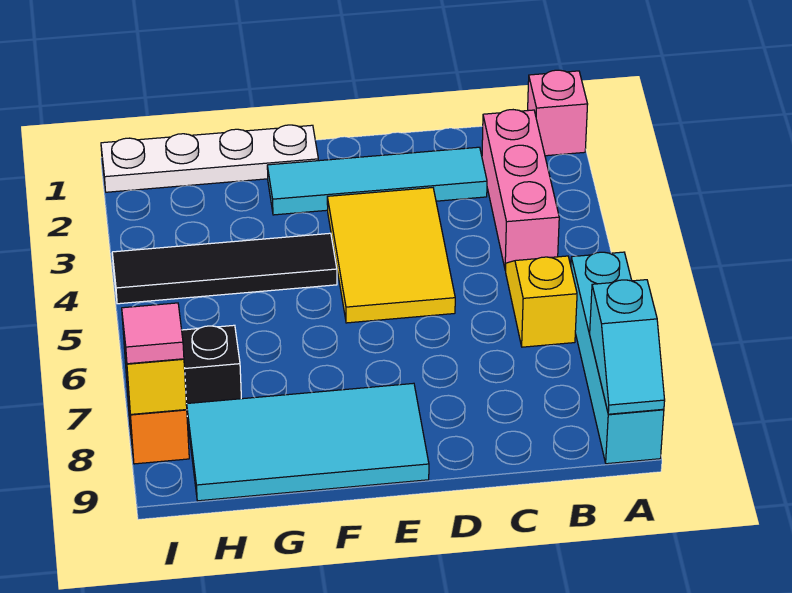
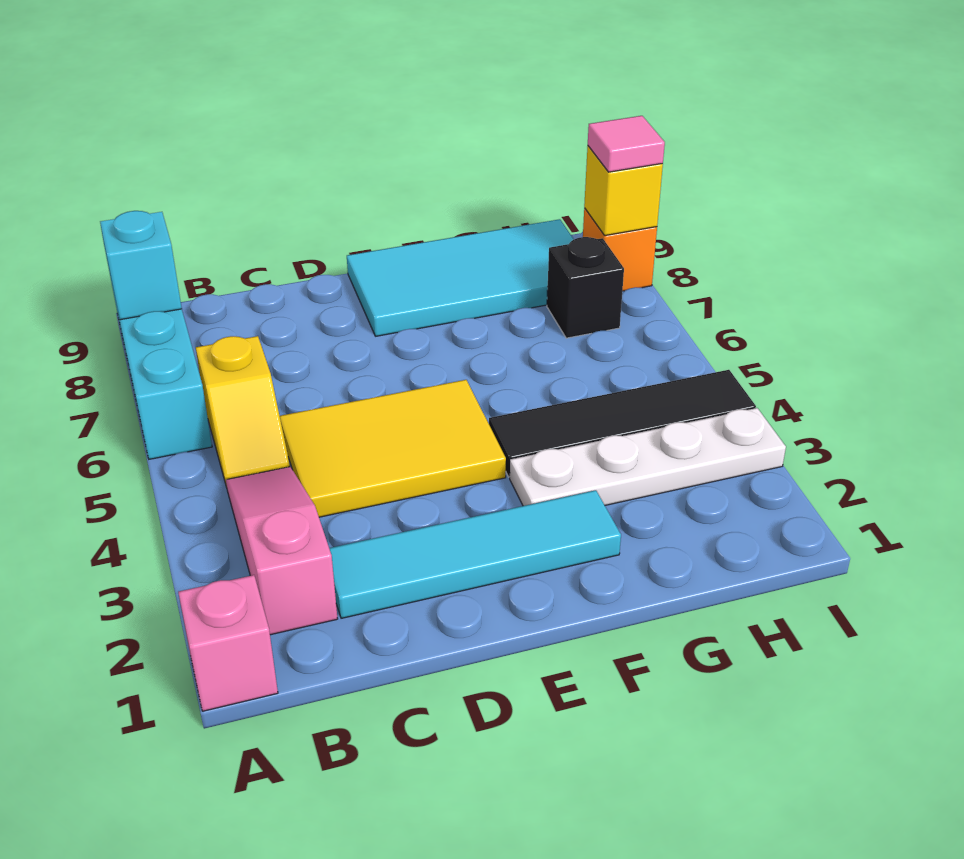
pink 1x3 brick [482,110,559,270] -> pink 1x3 slope [226,467,338,635]
yellow 2x3 tile [327,188,455,323] -> yellow 2x3 tile turned to [280,380,506,517]
white 1x4 plate [101,125,318,192] -> white 1x4 plate moved to [510,408,786,506]

